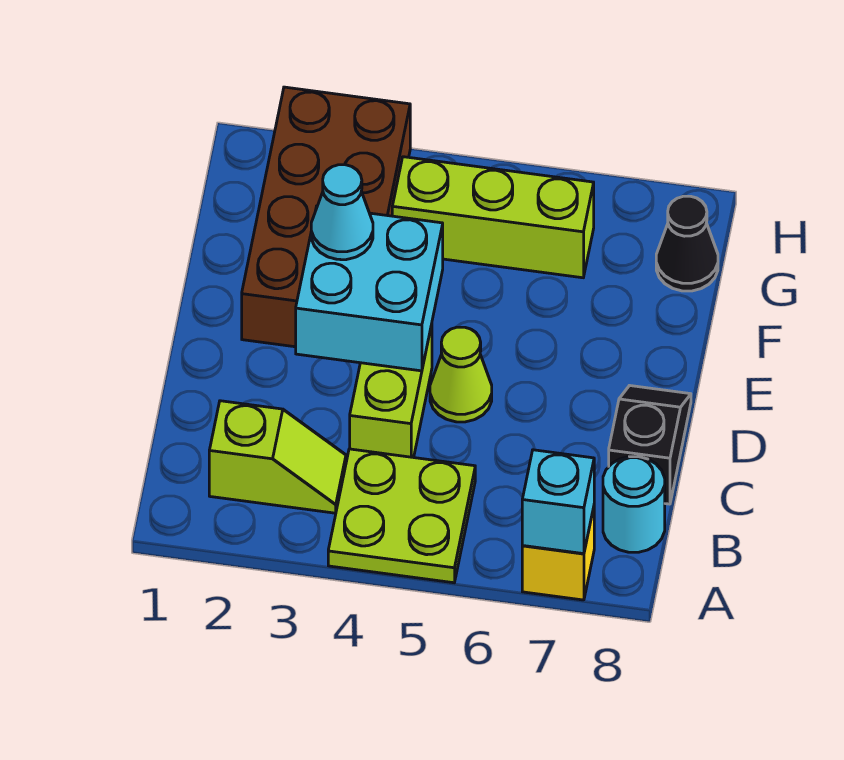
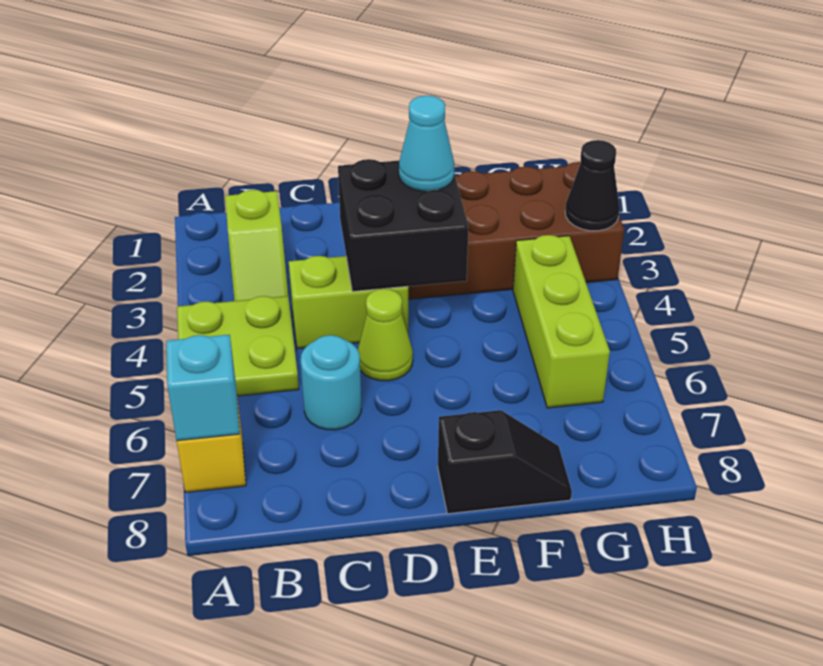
cyan 1x1 round brick [603,457,665,552] -> cyan 1x1 round brick moved to [301,335,361,430]
black 1x2 slope [609,386,691,504] -> black 1x2 slope moved to [438,410,572,514]
cyan 2x2 brick [296,206,443,371] -> black 2x2 brick [338,159,469,292]
black 1x1 cone [656,196,718,291] -> black 1x1 cone moved to [565,140,620,231]

